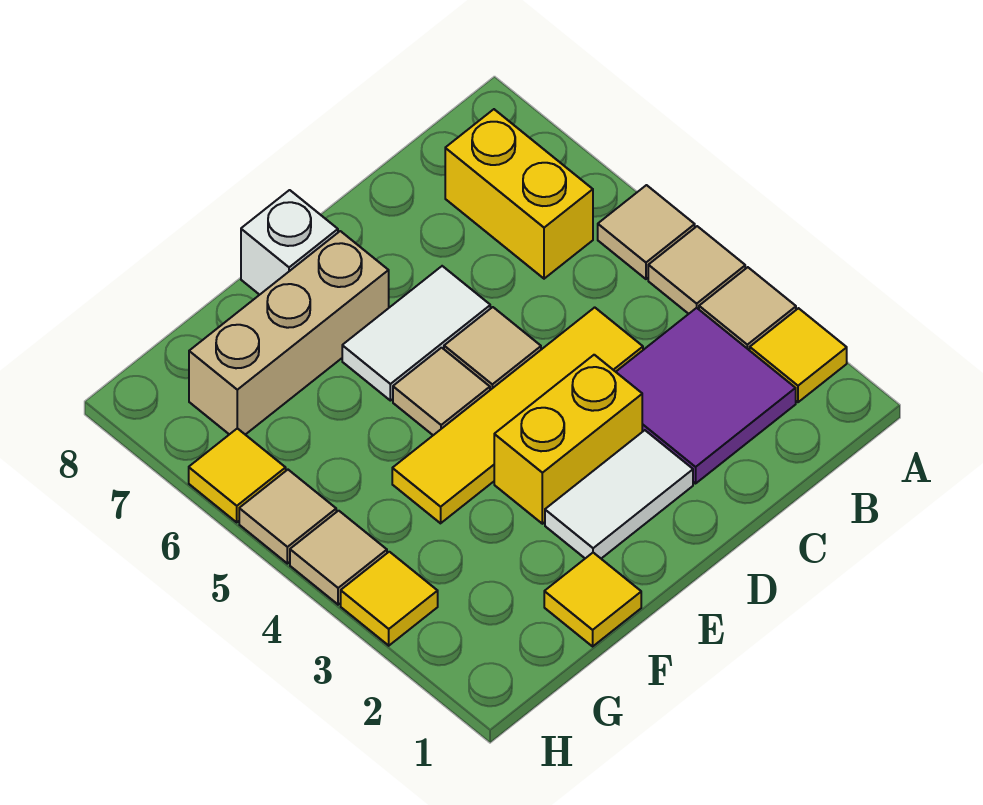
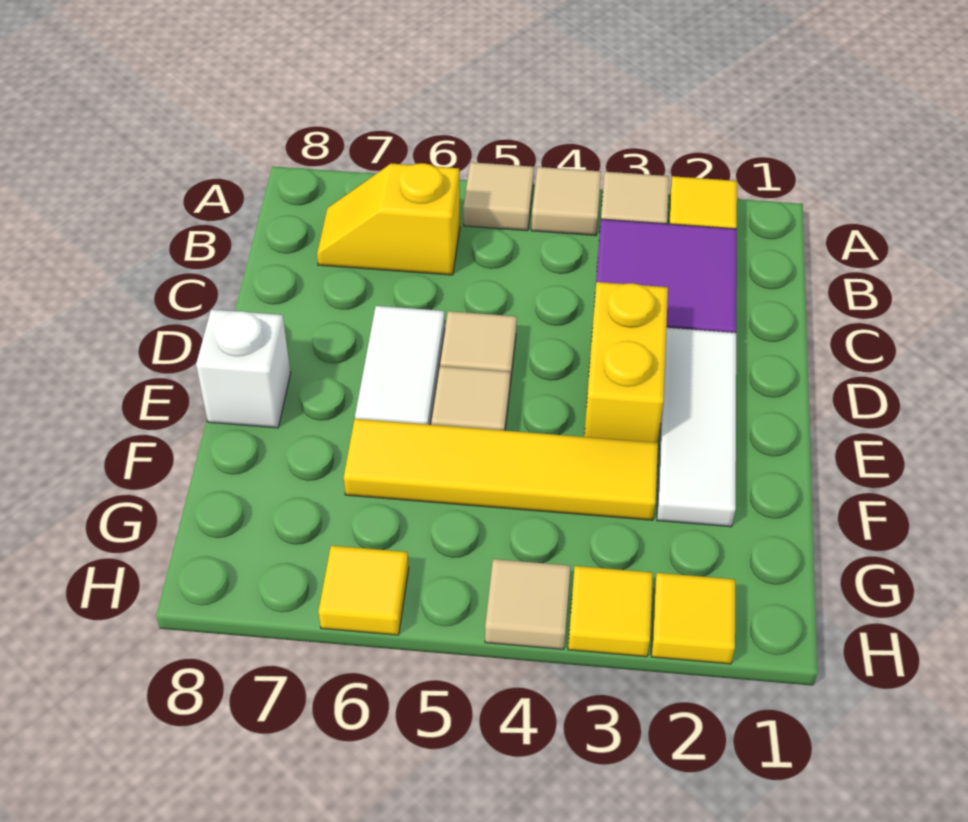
yellow 1x2 brick [445,109,593,279] -> yellow 1x2 slope [317,163,460,275]
yellow 1x4 tile [392,307,643,523] -> yellow 1x4 tile turned to [344,419,658,520]
white 1x2 tile [545,430,693,558] -> white 1x3 tile [657,328,736,527]
tan 1x3 brick [189,231,389,435] -> none
yellow 1x1 tile [544,553,641,646] -> yellow 1x1 tile moved to [651,573,735,664]
tan 1x1 tile [239,470,336,564] -> none

